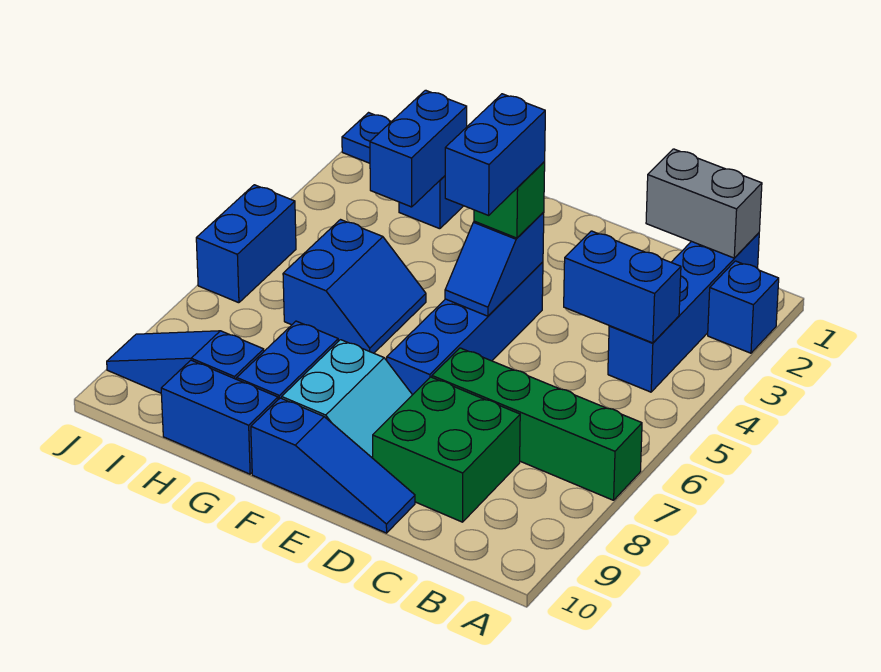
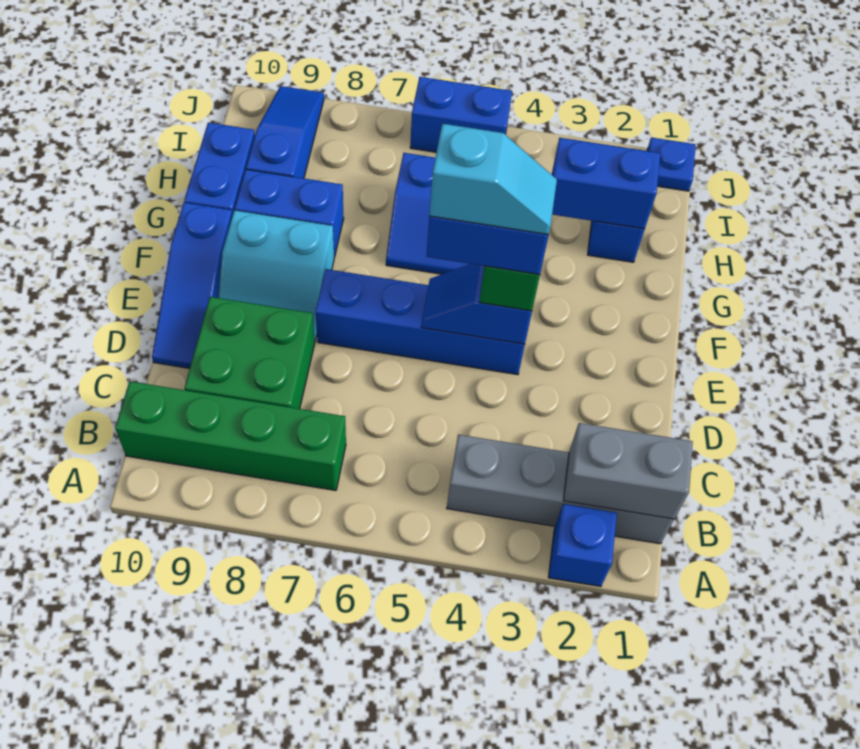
green 1x4 brick [432,348,642,500] -> green 1x4 brick turned to [115,381,346,490]
blue 1x4 brick [608,233,759,392] -> grey 1x4 brick [447,435,674,544]
grey 1x2 brick [646,149,762,258] -> grey 1x2 brick turned to [563,423,693,519]
blue 1x2 brick [564,231,681,343] -> none
none -> cyan 1x2 slope [429,124,557,235]

